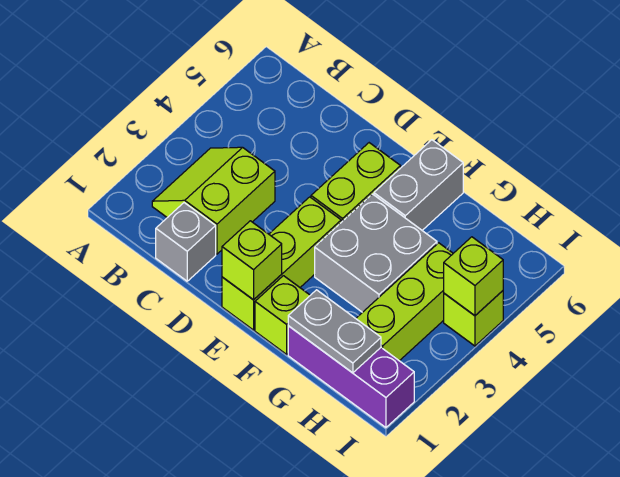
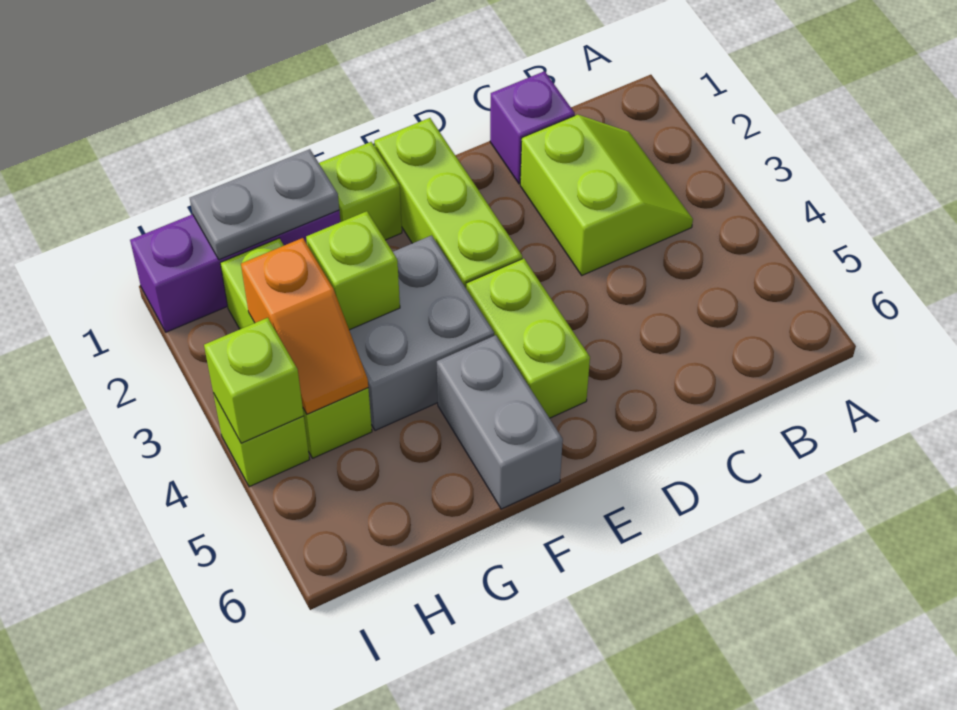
grey 1x1 brick [156,203,216,281] -> purple 1x1 brick [490,71,575,184]
lime 1x1 brick [222,221,282,300] -> lime 1x1 brick moved to [306,211,400,330]
none -> orange 1x2 slope [241,238,368,414]

